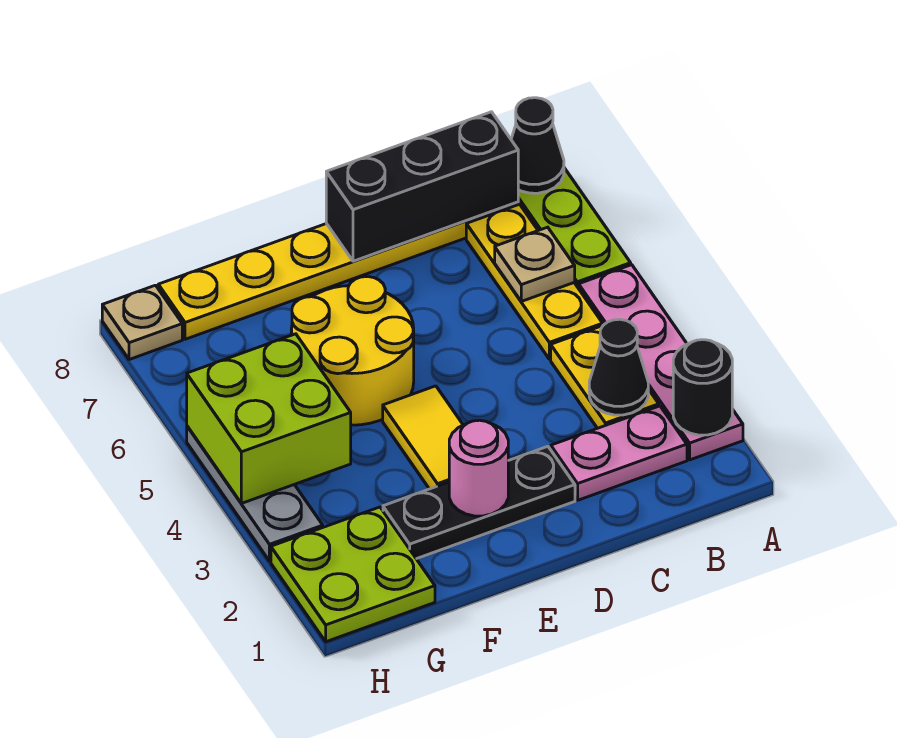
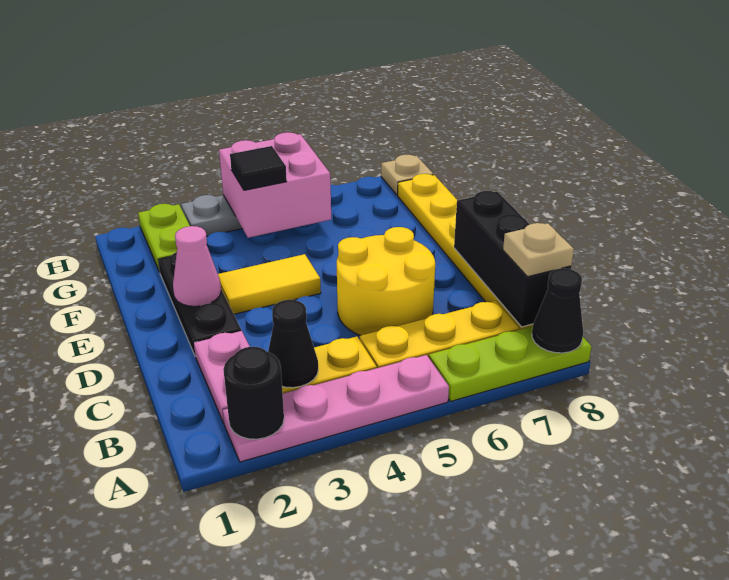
tan 1x1 plate [495,227,575,301] -> tan 1x1 plate moved to [503,223,574,277]
pink 1x1 round brick [449,420,508,516] -> pink 1x1 cone [173,226,221,306]
yellow 2x2 round brick [291,277,414,425] -> yellow 2x2 round brick moved to [337,227,435,336]
lime 2x2 plate [271,507,435,642] -> lime 1x2 plate [138,204,190,272]
lime 2x2 brick [187,334,351,503] -> pink 2x2 brick [219,132,331,238]
none -> black 1x1 tile [230,146,287,190]

